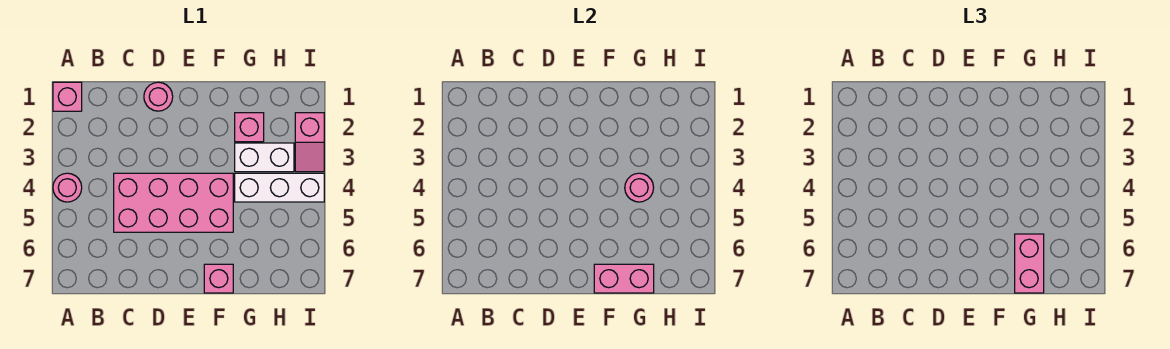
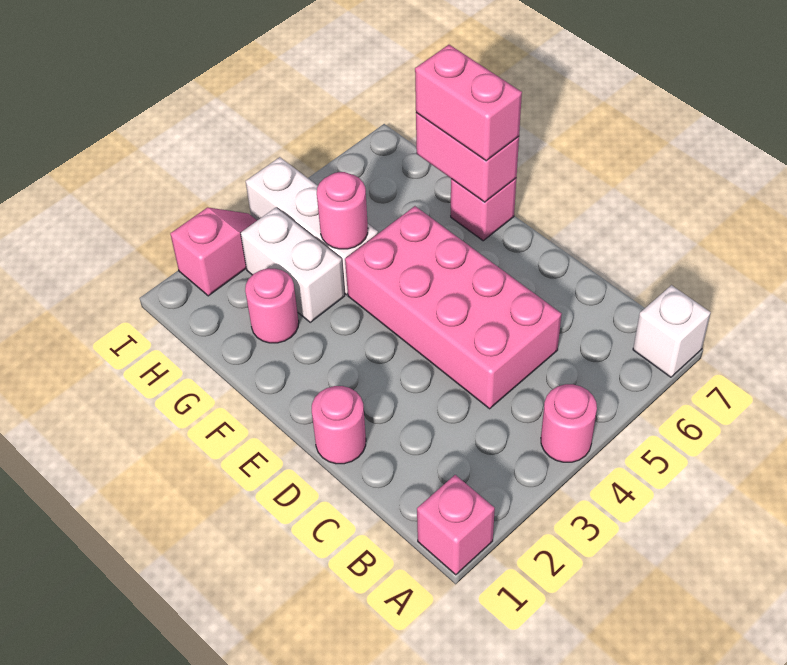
none -> white 1x1 brick [633,285,711,377]
pink 1x1 brick [235,113,264,142] -> pink 1x1 round brick [245,268,299,343]
pink 1x2 brick [1015,234,1044,293] -> pink 1x2 brick turned to [415,45,522,161]

